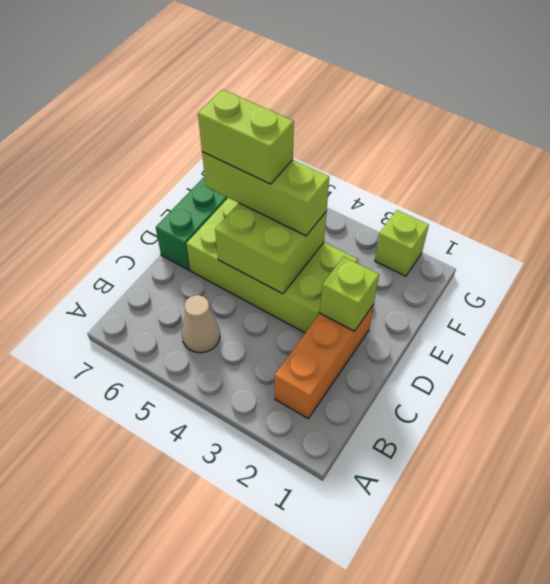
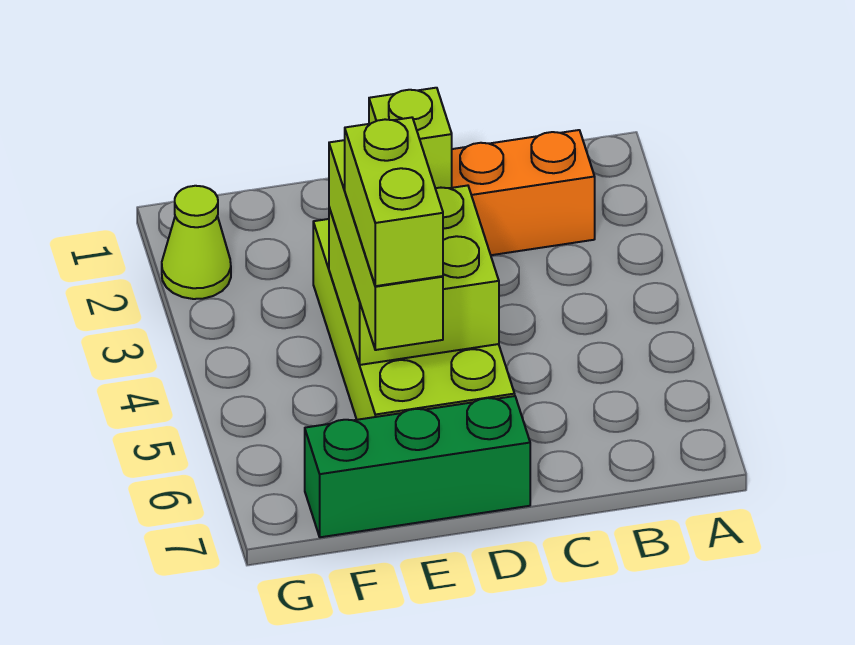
tan 1x1 cone [182,295,220,353] -> none
lime 1x1 brick [375,210,429,276] -> lime 1x1 cone [162,186,231,299]

